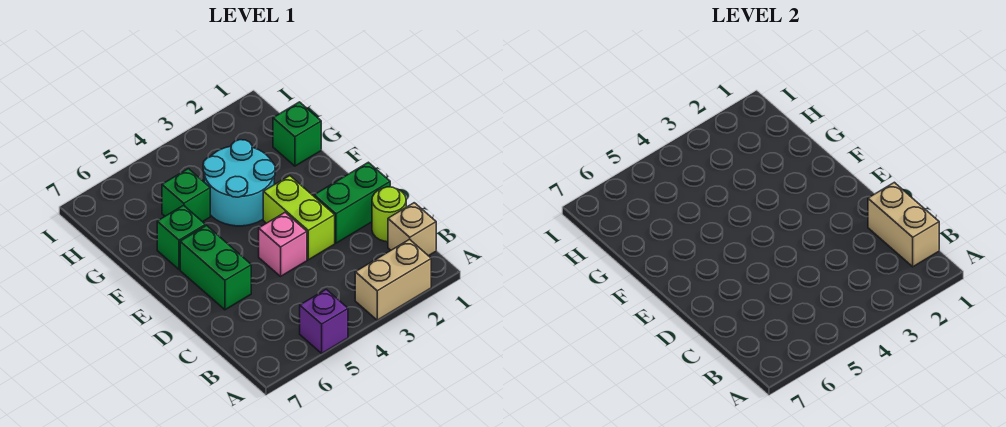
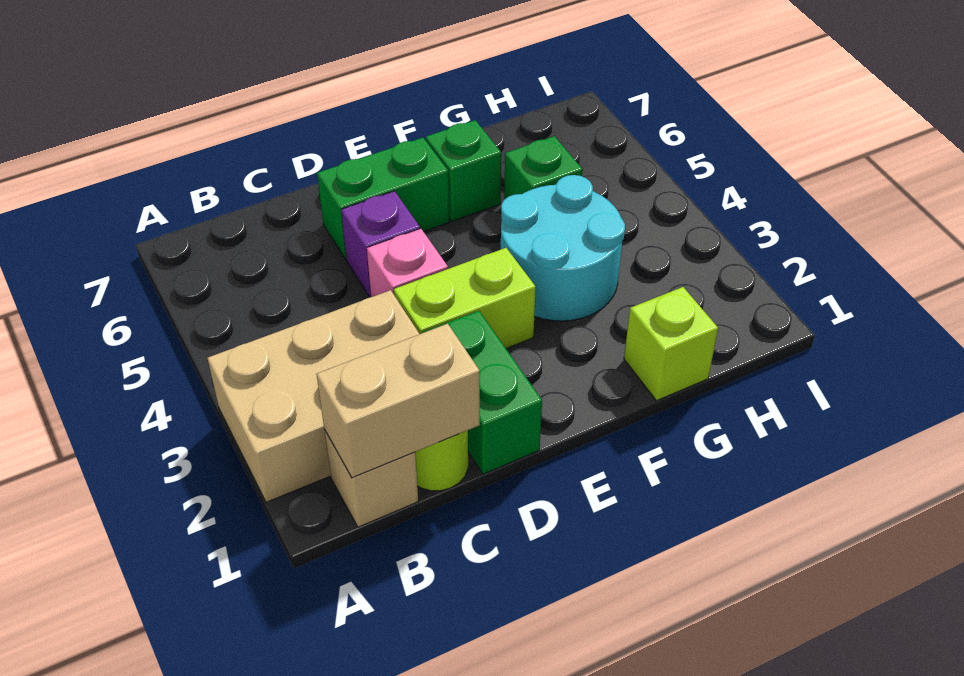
tan 1x2 brick [355,239,431,320] -> tan 2x3 brick [208,290,419,502]
purple 1x1 brick [300,289,348,353] -> purple 1x1 brick moved to [341,191,420,297]
green 1x1 brick [273,102,321,166] -> lime 1x1 brick [624,287,718,401]

